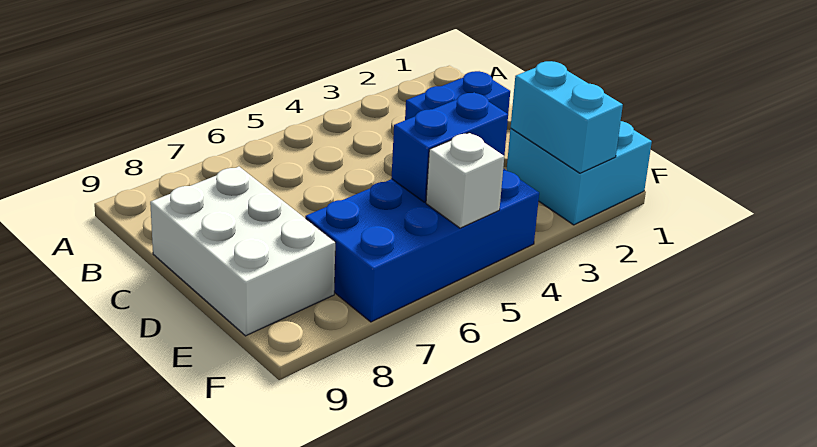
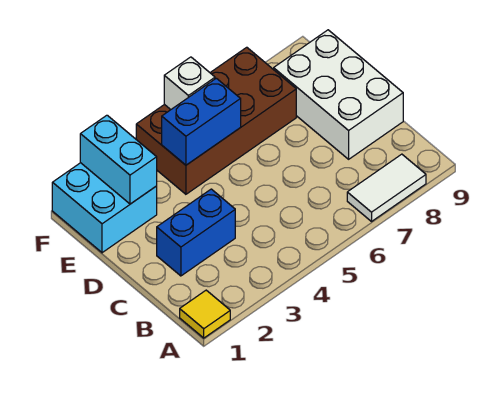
none -> yellow 1x1 tile [180,290,230,338]
none -> white 1x2 tile [347,154,426,221]
blue 2x4 brick [305,168,539,322] -> brown 2x4 brick [136,47,296,194]

